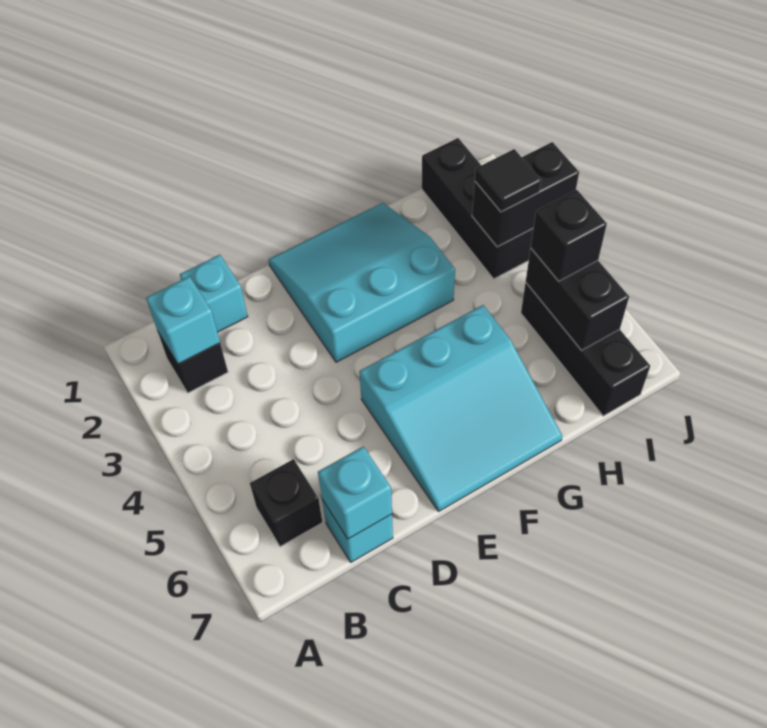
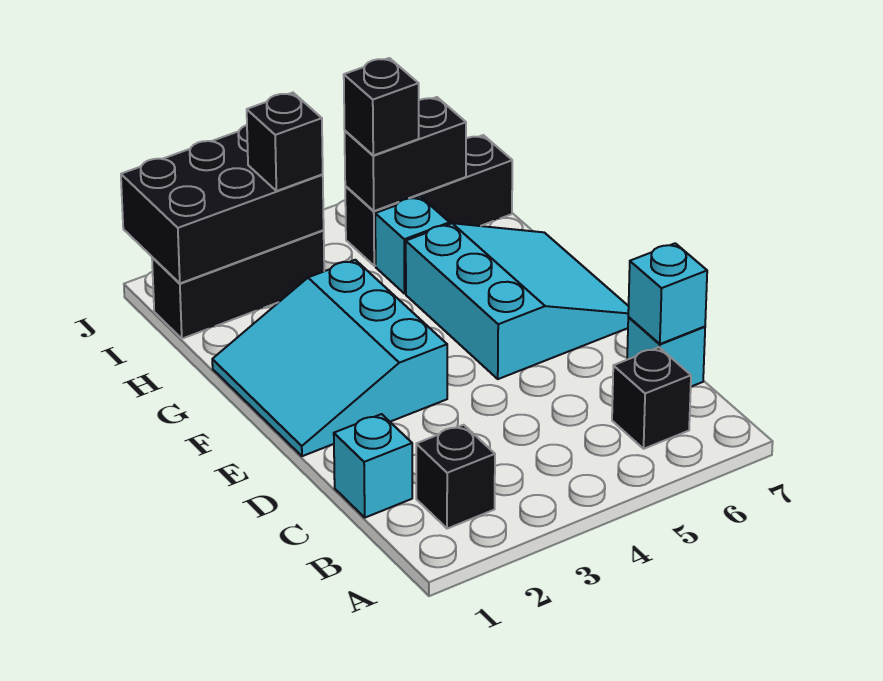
cyan 1x1 brick [146,276,220,364] -> cyan 1x1 brick moved to [375,196,450,294]
black 1x2 brick [472,142,579,247] -> black 2x3 brick [121,125,324,283]
black 1x1 tile [475,149,541,212] -> black 1x1 brick [247,93,323,191]

